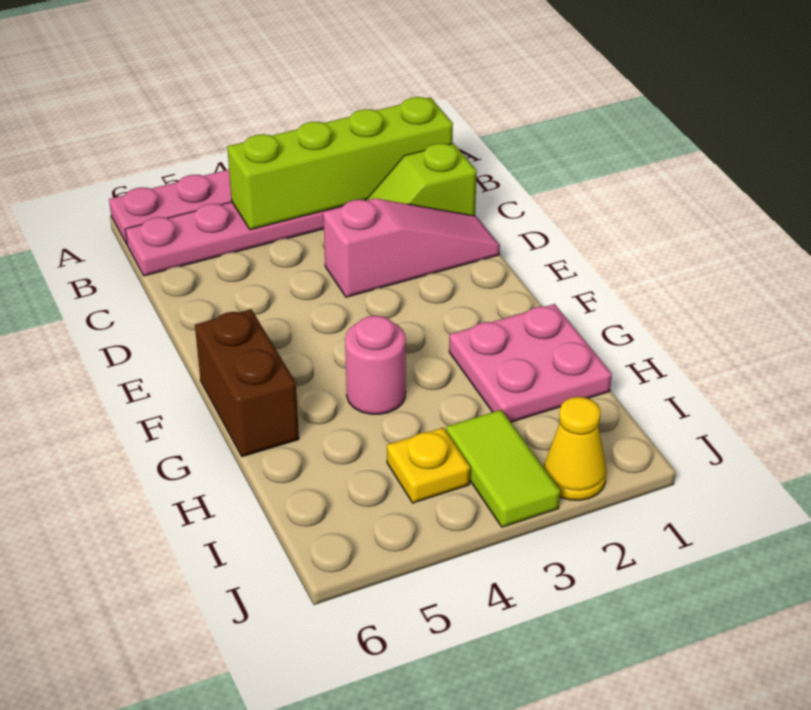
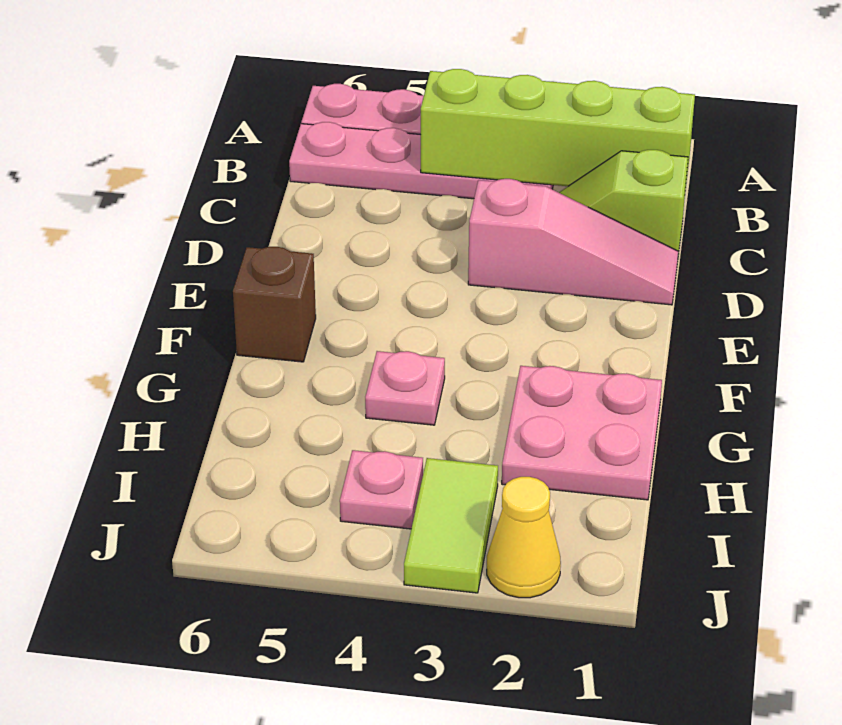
brown 1x2 brick [195,309,299,457] -> brown 1x1 brick [233,247,316,362]
pink 1x1 round brick [345,316,406,414] -> pink 1x1 plate [365,351,445,425]
yellow 1x1 plate [387,428,470,503] -> pink 1x1 plate [340,450,423,529]

